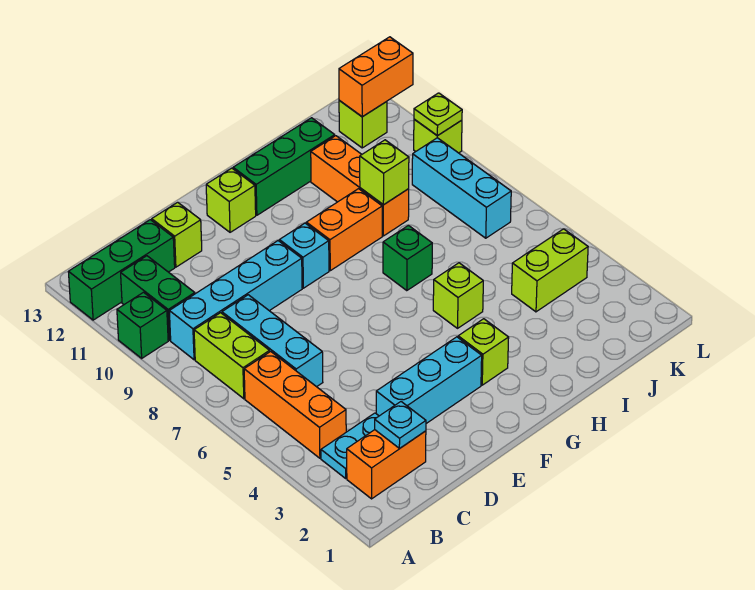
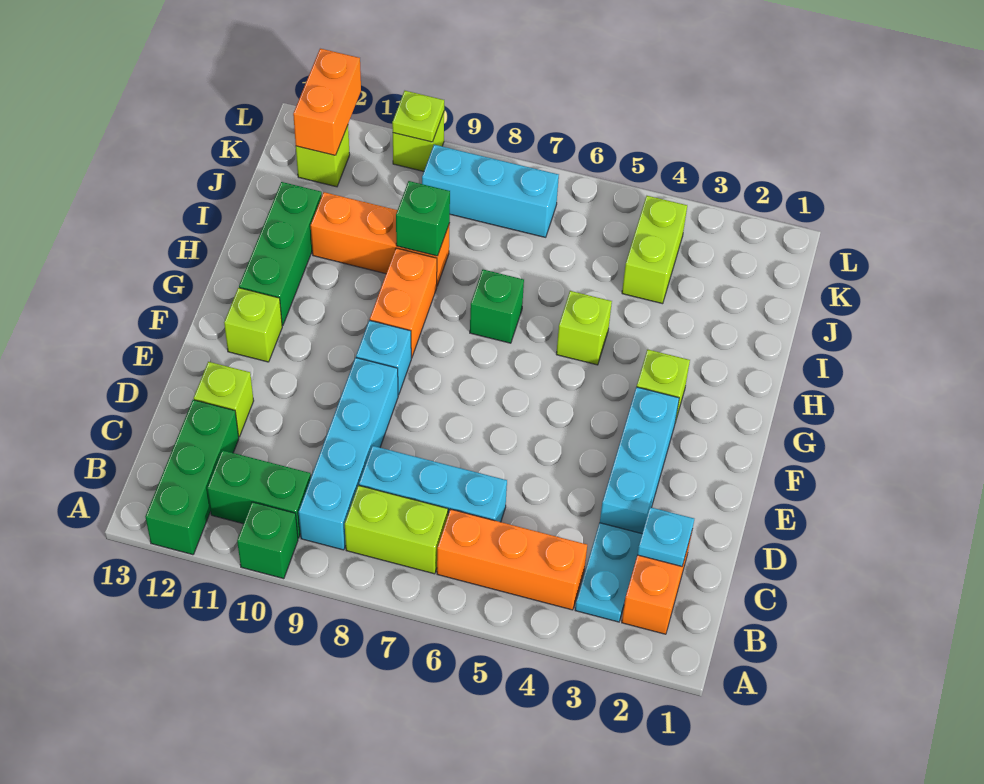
lime 1x1 brick [360,140,409,205] -> green 1x1 brick [396,181,450,256]

